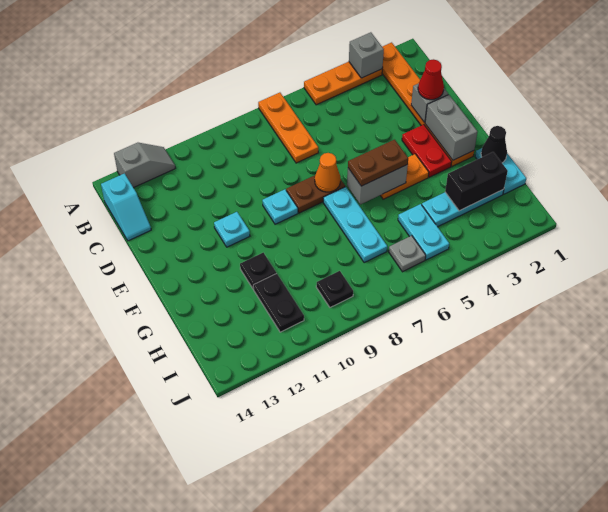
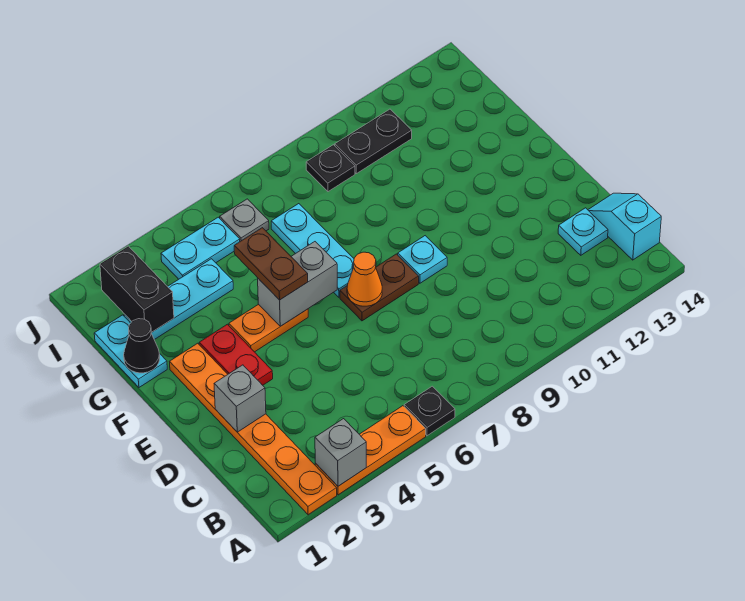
orange 1x3 plate [258,93,318,163] -> none
grey 1x2 slope [114,143,175,188] -> none
red 1x1 cone [418,59,444,100] -> none
grey 1x2 brick [425,95,477,160] -> none
cyan 1x1 plate [214,212,250,247] -> cyan 1x1 plate moved to [558,208,608,255]
brown 1x2 plate [348,140,408,186] -> brown 1x2 plate turned to [234,228,308,300]
black 1x1 plate [240,253,276,289] -> black 1x1 plate moved to [404,386,455,436]
black 1x2 brick [445,152,508,211] -> black 1x2 brick turned to [100,246,174,332]
cyan 1x2 plate [398,204,449,260] -> cyan 1x2 plate turned to [161,217,240,279]
black 1x2 plate [253,273,304,332] -> black 1x2 plate turned to [335,109,412,174]

